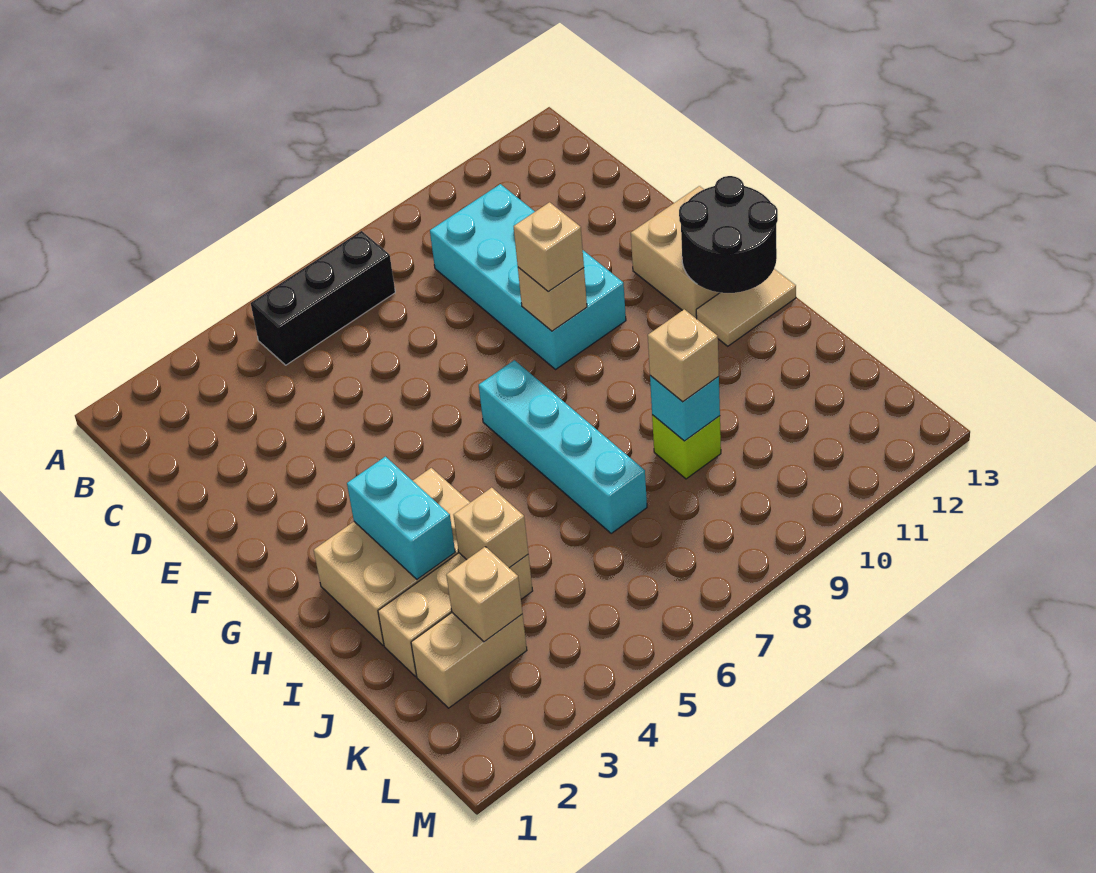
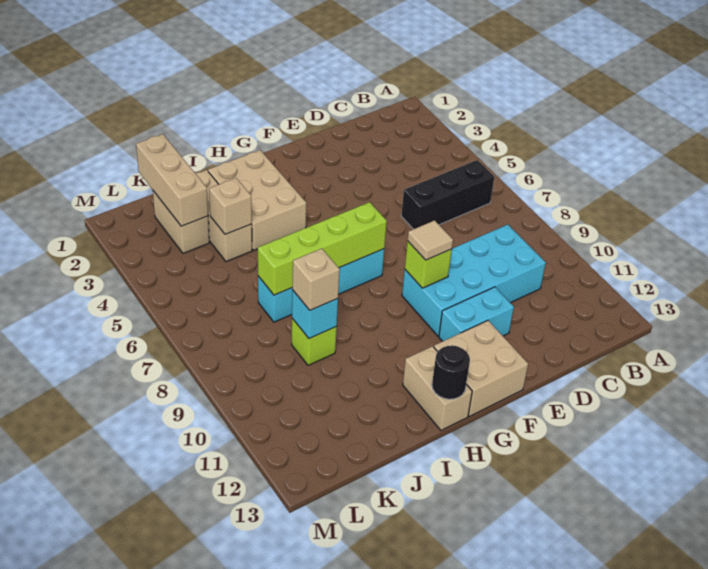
black 1x3 brick [251,231,395,365] -> black 1x3 brick turned to [401,160,494,229]
tan 1x1 brick [518,267,587,331] -> lime 1x1 brick [405,241,452,288]
tan 1x1 brick [514,202,584,292] -> tan 1x1 tile [408,220,453,260]
none -> lime 1x4 brick [258,202,387,295]
black 2x2 round brick [679,176,778,293] -> black 1x1 round brick [432,345,470,399]
cyan 1x2 brick [347,457,455,579] -> cyan 1x2 brick moved to [439,287,514,341]
tan 1x2 tile [696,269,796,346] -> tan 1x2 brick [403,346,472,430]
tan 1x1 brick [446,547,523,642] -> tan 1x3 brick [136,134,208,226]

